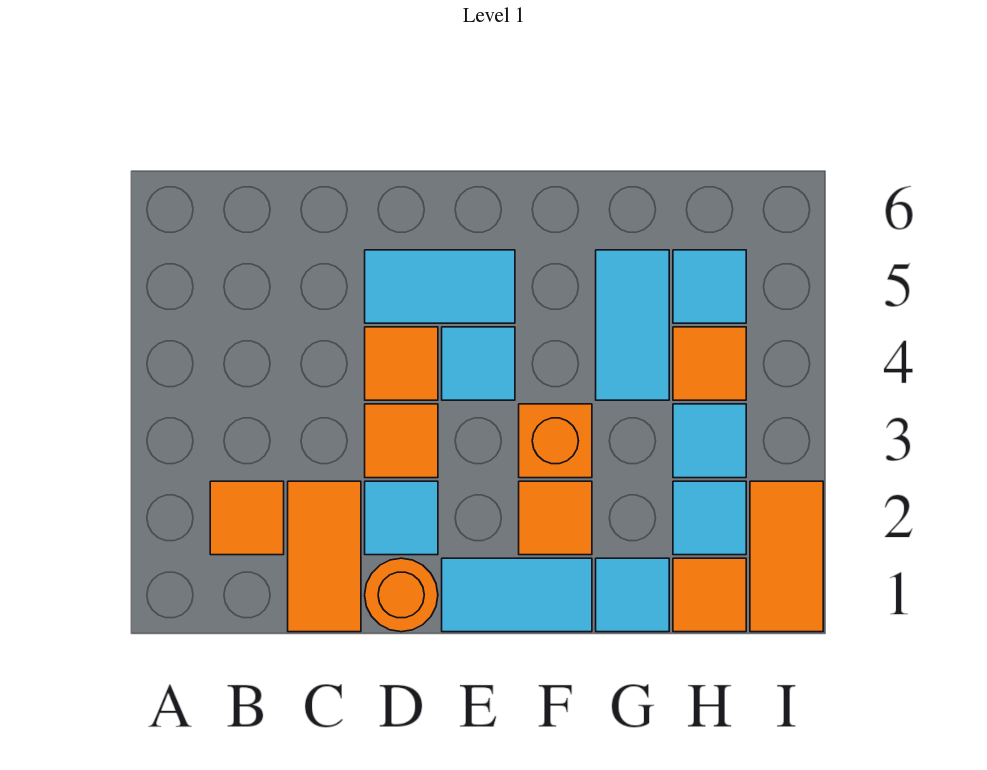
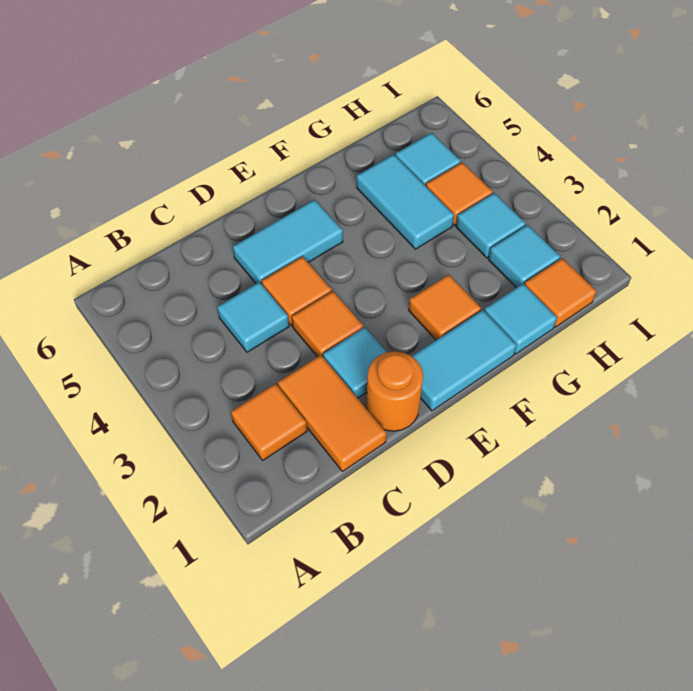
cyan 1x1 tile [442,327,515,400] -> cyan 1x1 tile moved to [217,282,289,352]
orange 1x1 brick [519,404,592,478] -> none
orange 1x2 tile [750,481,823,632] -> none

